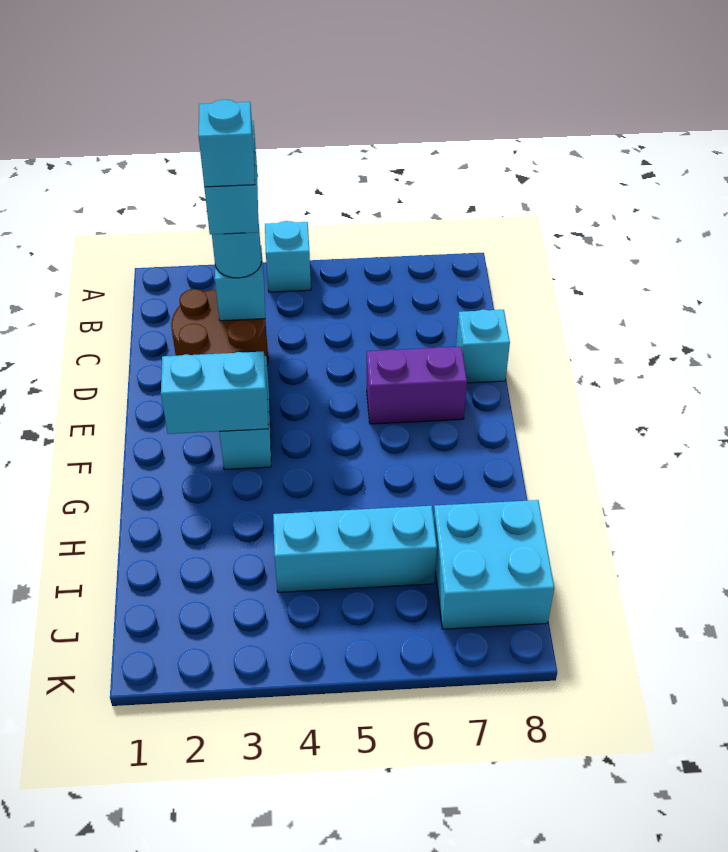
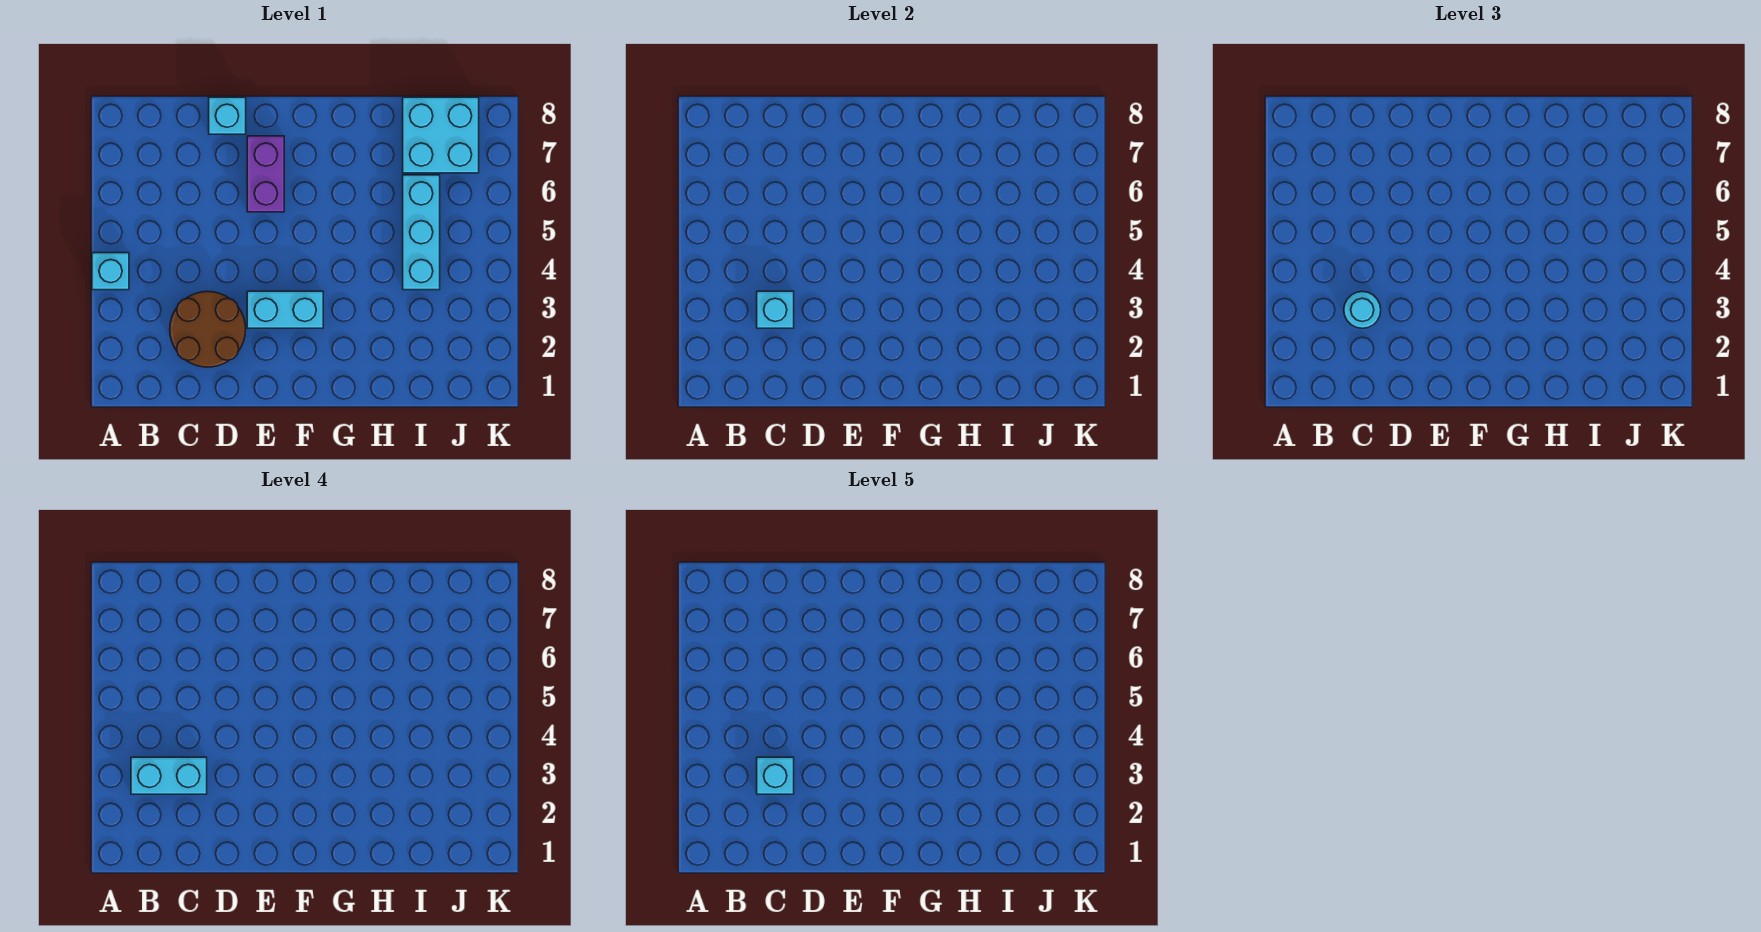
cyan 1x2 brick [161,351,268,434] -> none

